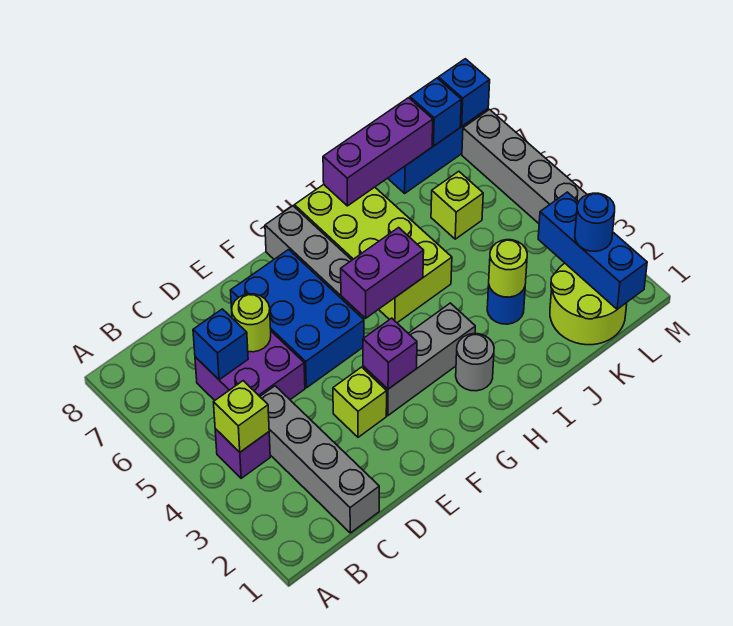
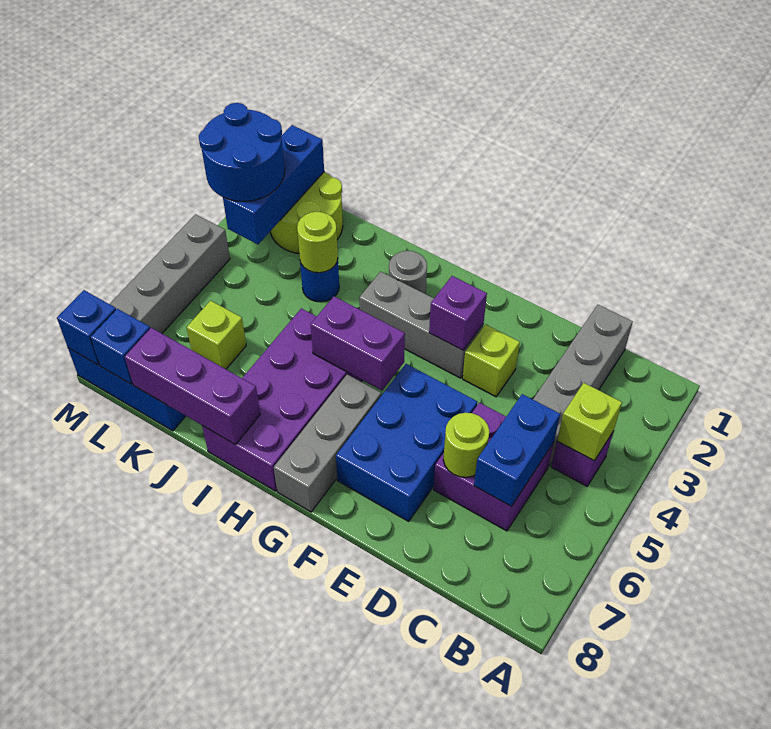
blue 1x1 brick [193,309,248,380] -> blue 1x2 brick [474,394,560,506]
lime 2x4 brick [294,185,452,323] -> purple 2x4 brick [202,308,362,491]
blue 1x1 round brick [575,193,615,251] -> blue 2x2 round brick [199,103,285,201]

